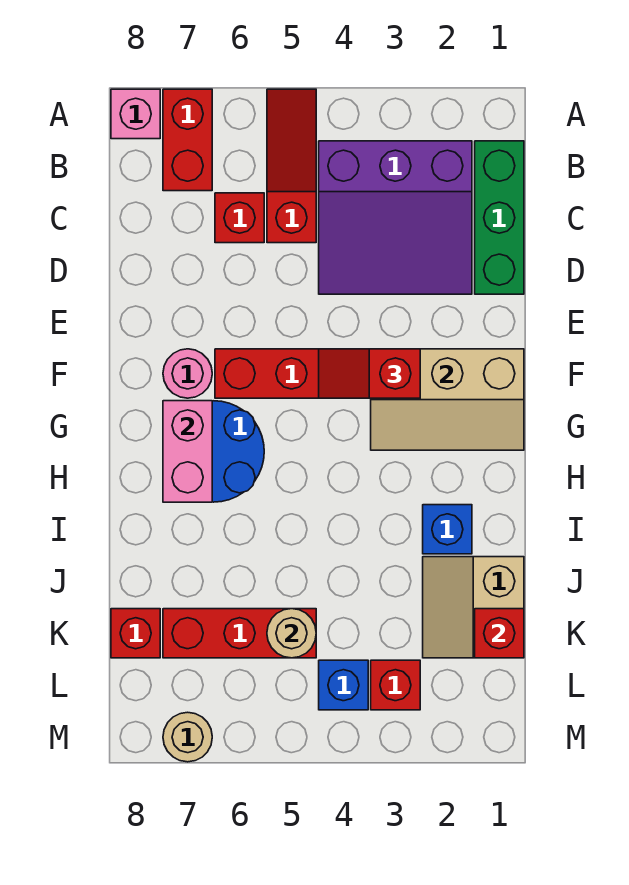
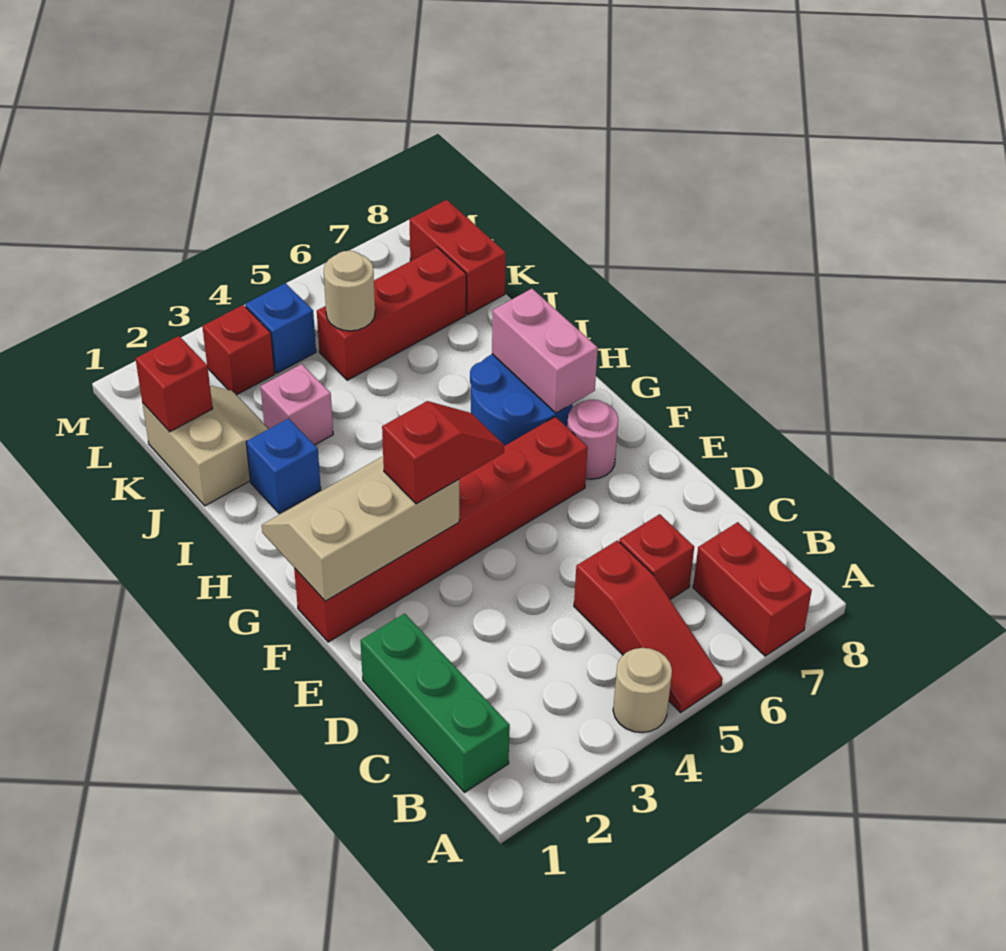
pink 1x1 brick [111,89,160,139] -> pink 1x1 brick moved to [261,364,333,445]
purple 3x3 slope [319,141,472,294] -> none
red 1x1 brick [111,609,160,658] -> red 1x2 brick [409,200,506,314]
tan 1x1 round brick [163,712,212,762] -> tan 1x1 round brick moved to [613,648,672,733]

